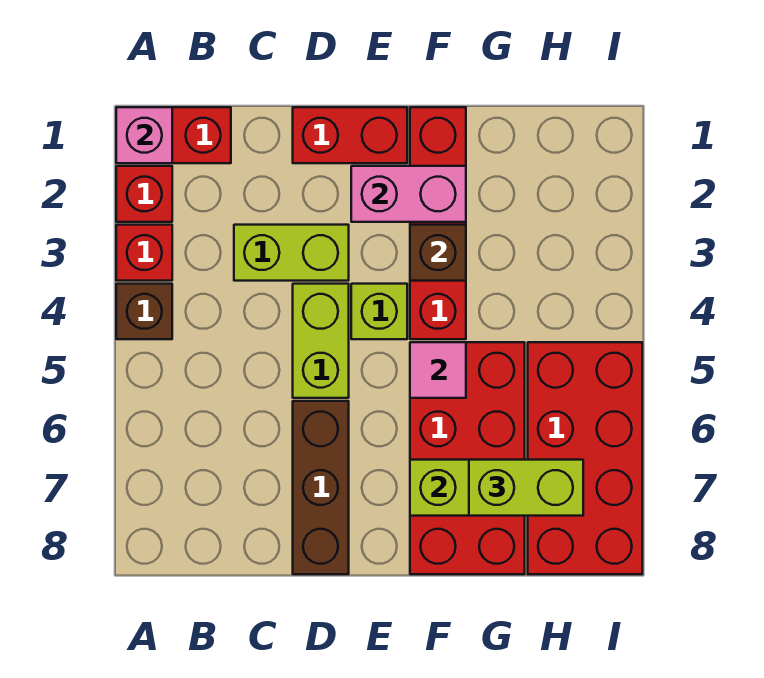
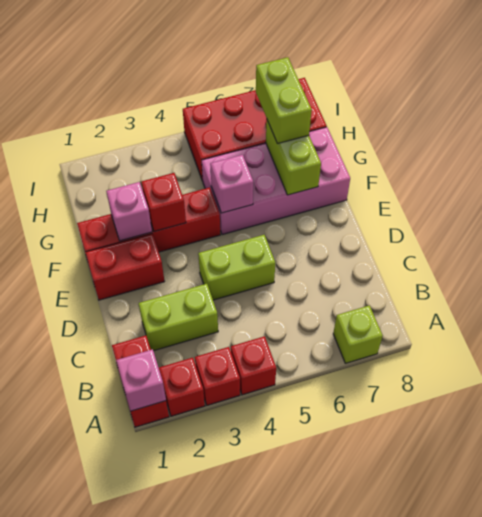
brown 1x1 brick [116,284,172,339] -> red 1x1 brick [231,336,276,395]
lime 1x2 brick [234,225,349,281] -> lime 1x2 brick turned to [139,284,218,351]
red 1x2 brick [293,107,407,163] -> red 1x2 brick turned to [85,234,164,300]
brown 1x3 brick [293,401,349,574] -> none
pink 1x2 brick [351,166,466,222] -> pink 1x1 brick [106,182,152,241]
lime 1x1 brick [351,284,407,339] -> lime 1x1 brick moved to [333,306,383,363]
brown 1x1 brick [410,225,466,281] -> red 1x1 brick [142,173,186,231]
red 2x4 brick [410,342,525,574] -> pink 2x4 brick [202,127,350,235]
pink 1x1 tile [410,342,466,398] -> pink 1x1 brick [210,155,253,213]

